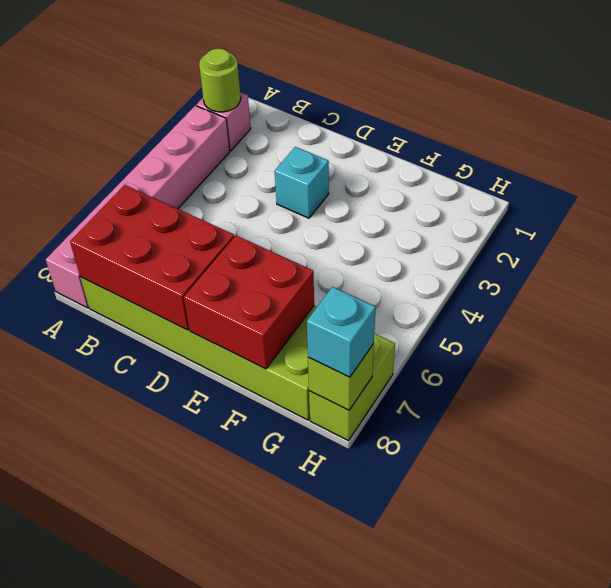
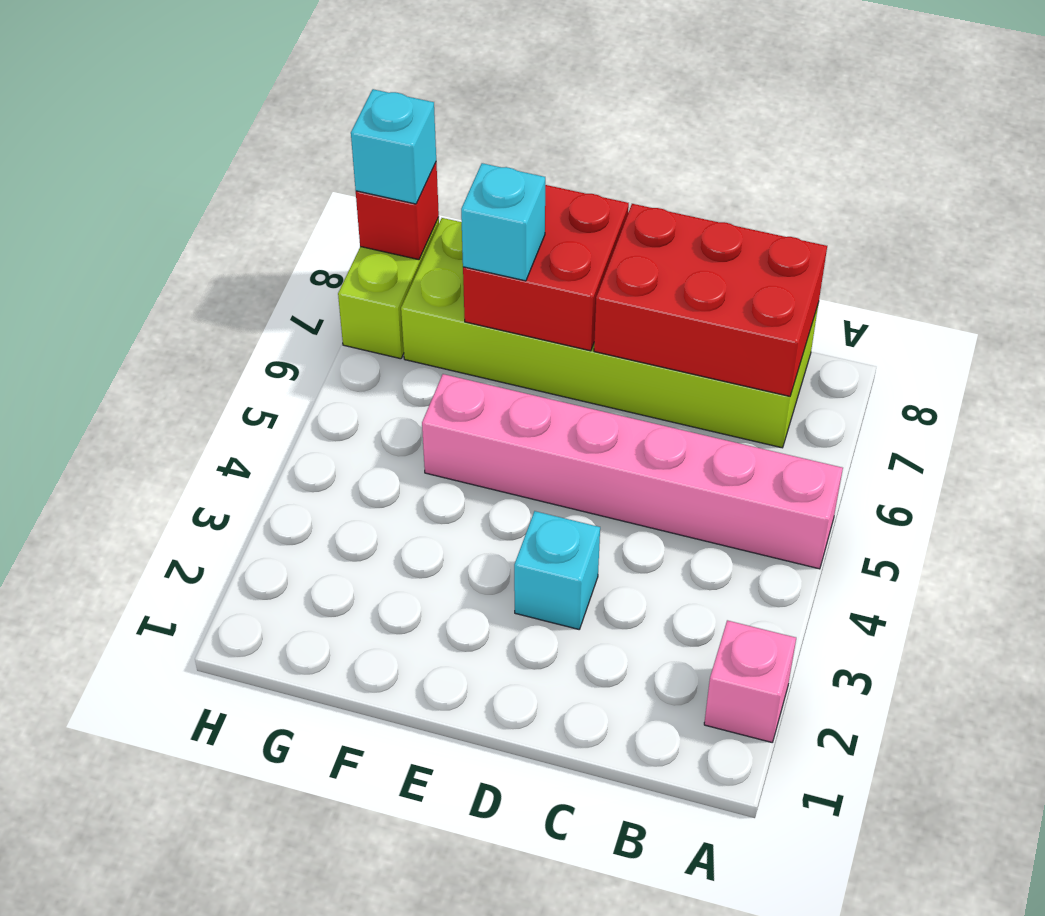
lime 1x1 round brick [199,48,241,112] -> none
pink 1x6 brick [46,106,230,308] -> pink 1x6 brick turned to [422,374,843,569]
none -> cyan 1x1 brick [461,163,545,281]
lime 1x1 brick [308,344,374,410] -> red 1x1 brick [356,163,439,260]

